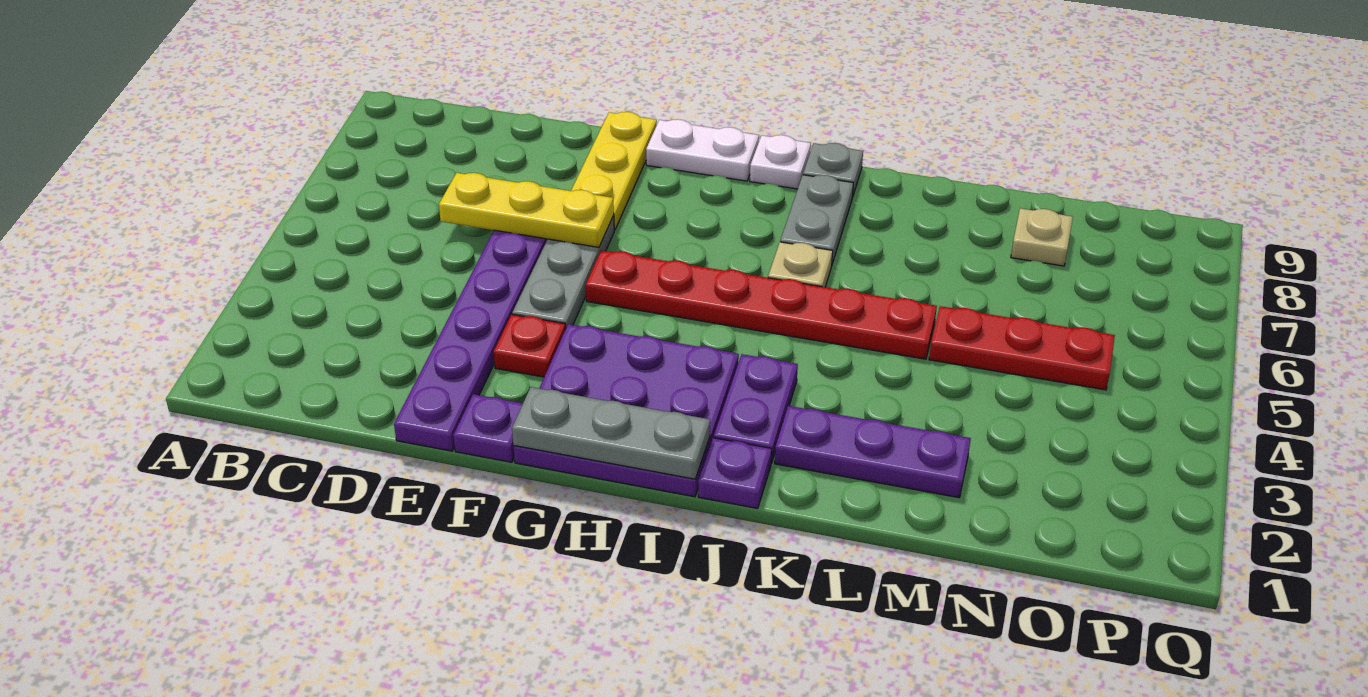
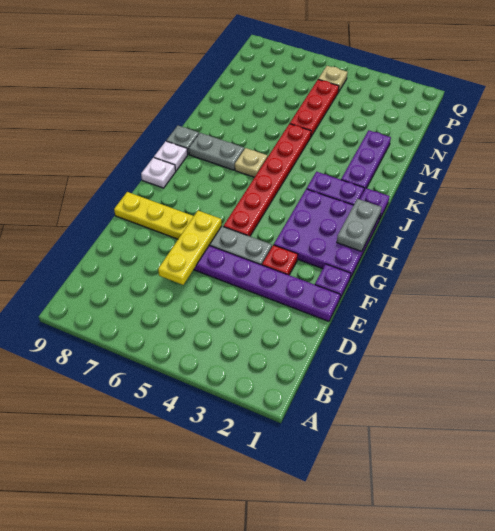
grey 1x3 plate [512,387,710,479] -> grey 1x2 plate [337,199,382,252]
white 1x2 plate [646,119,759,181] -> white 1x1 plate [141,158,176,188]
tan 1x1 plate [1011,208,1073,266] -> tan 1x1 plate moved to [318,66,348,92]

